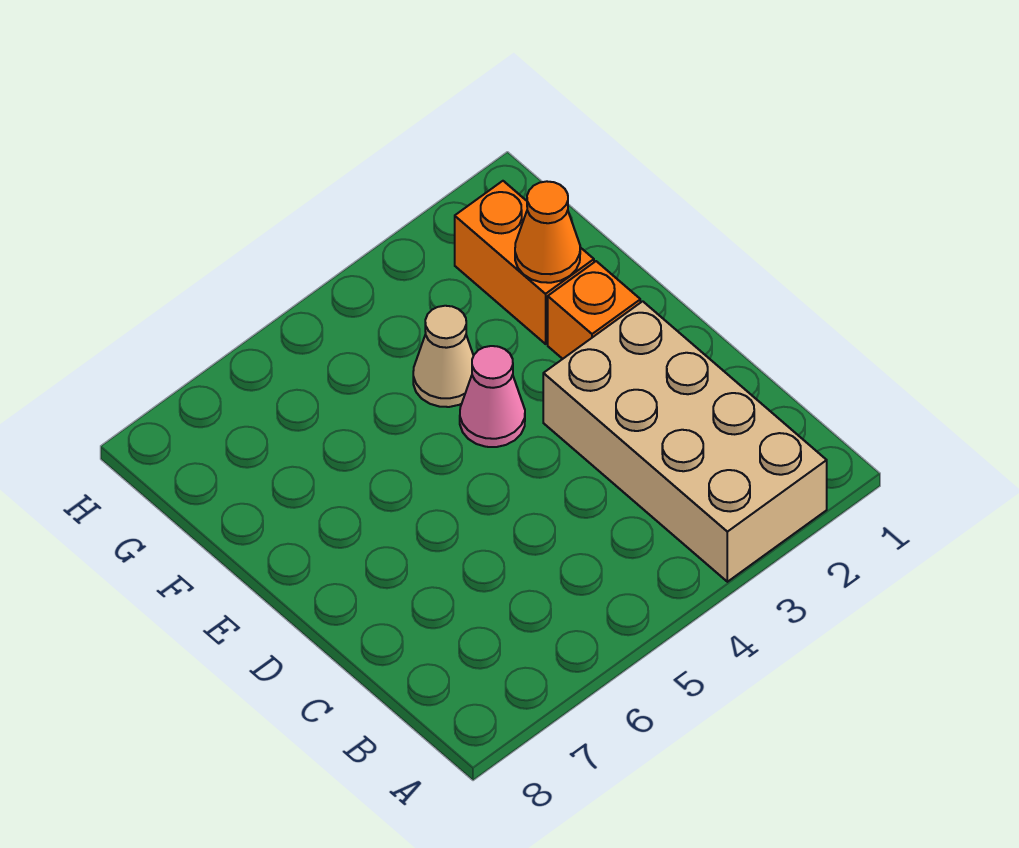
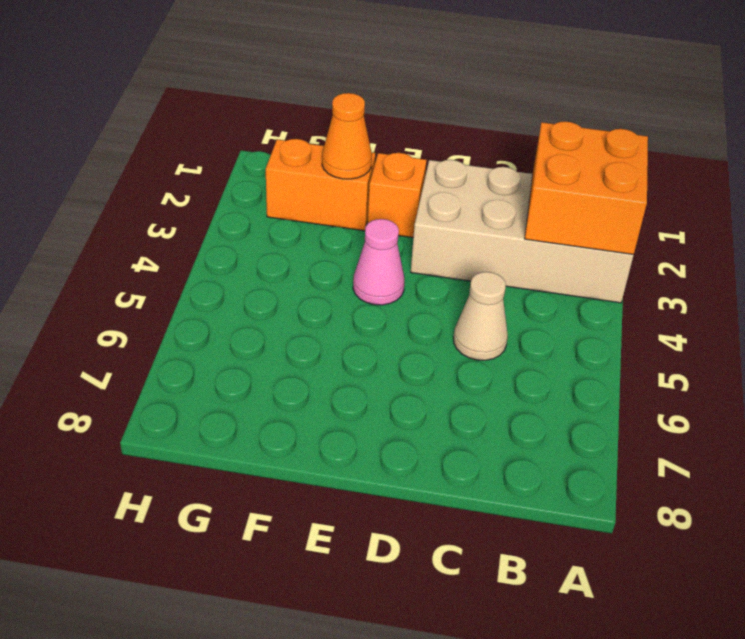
none -> orange 2x2 brick [525,121,648,255]
tan 1x1 cone [413,306,474,407] -> tan 1x1 cone moved to [453,272,508,360]

